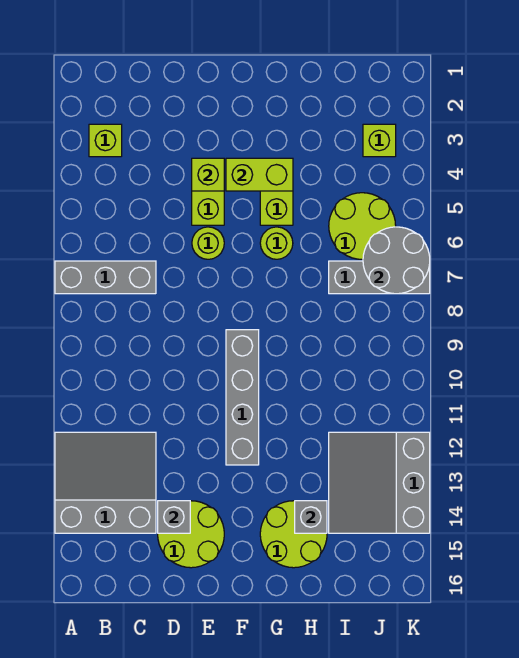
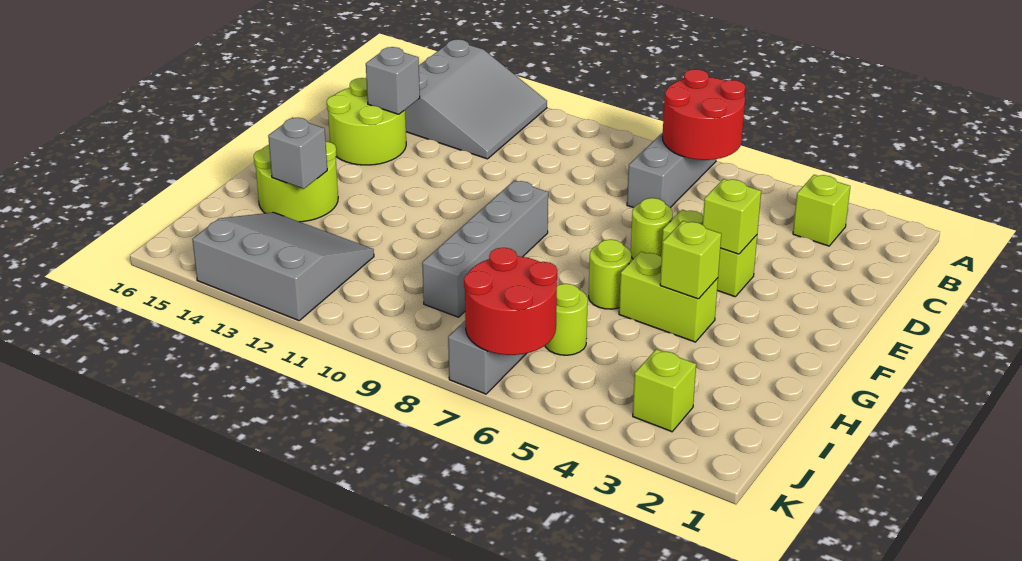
none -> red 2x2 round brick [662,69,745,160]
lime 1x2 brick [226,158,293,191] -> lime 1x1 brick [660,221,721,299]
grey 1x4 brick [226,330,259,465] -> grey 1x4 brick turned to [422,181,548,317]
lime 2x2 round brick [329,193,396,259] -> lime 1x1 round brick [545,284,588,355]
grey 2x2 round brick [363,227,430,294] -> red 2x2 round brick [464,248,557,355]

